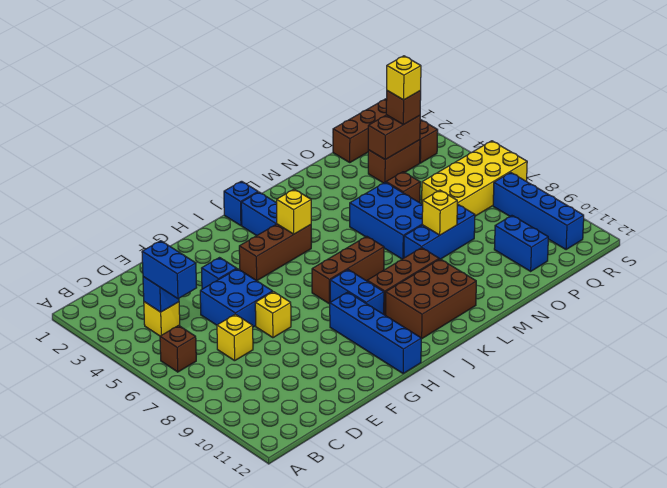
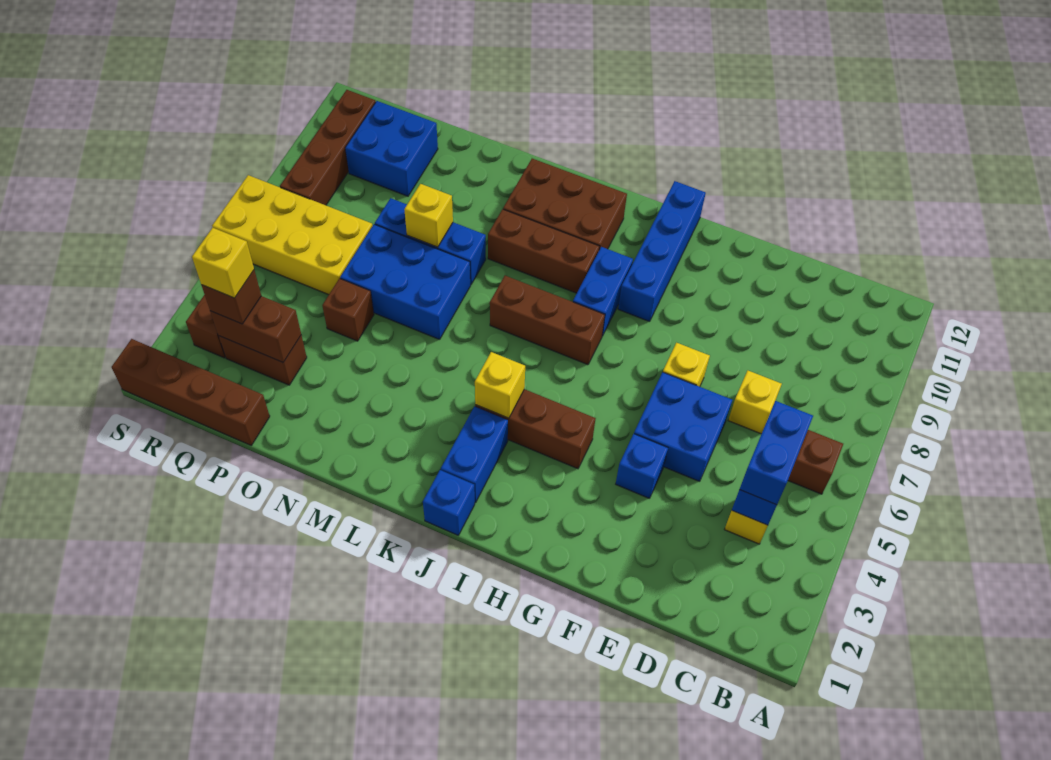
blue 2x3 brick [350,182,423,259] -> blue 2x3 brick turned to [340,224,471,339]
blue 1x2 brick [494,216,548,271] -> blue 2x2 brick [345,101,438,196]
blue 1x4 brick [493,172,584,250] -> brown 1x4 brick [280,90,376,205]

